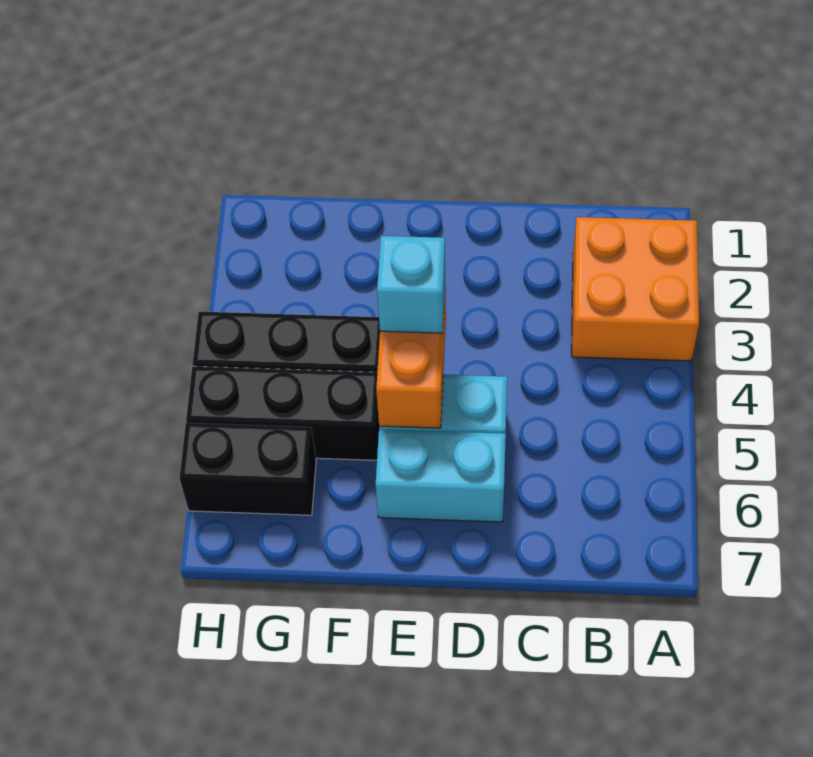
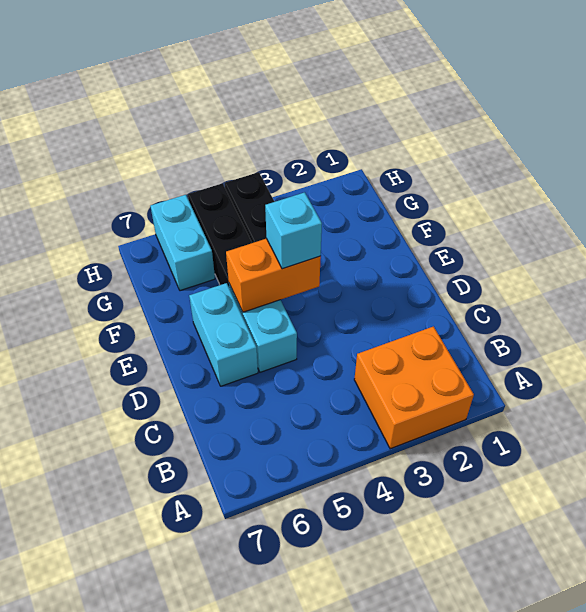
black 1x2 brick [179,423,316,515] -> cyan 1x2 brick [151,195,215,291]

